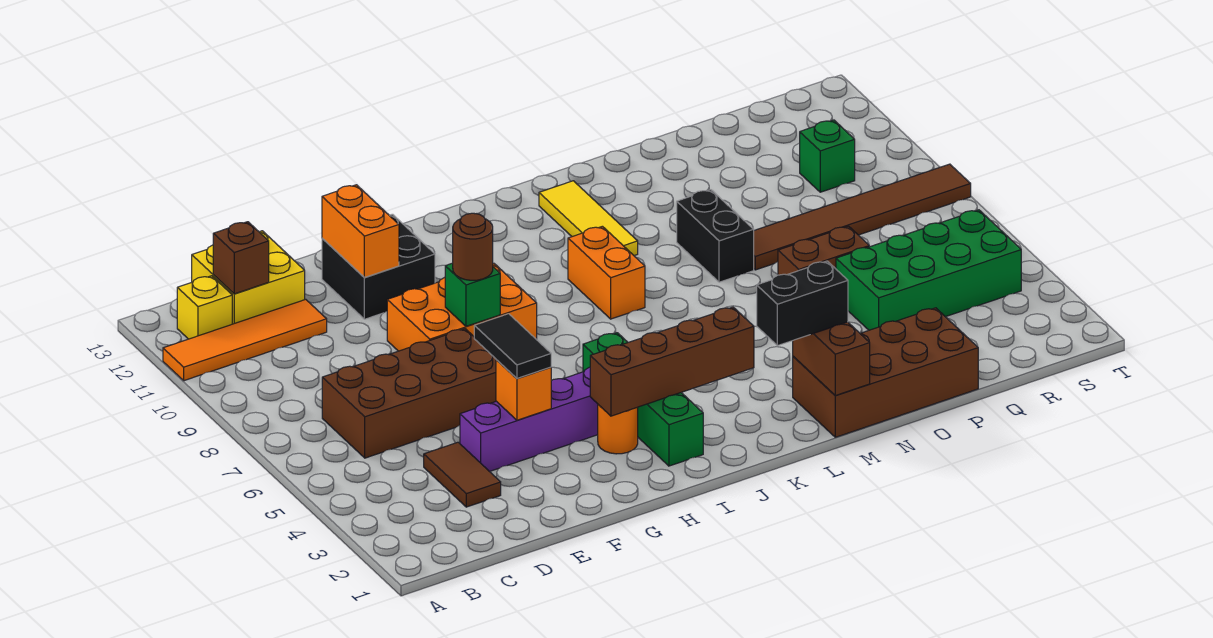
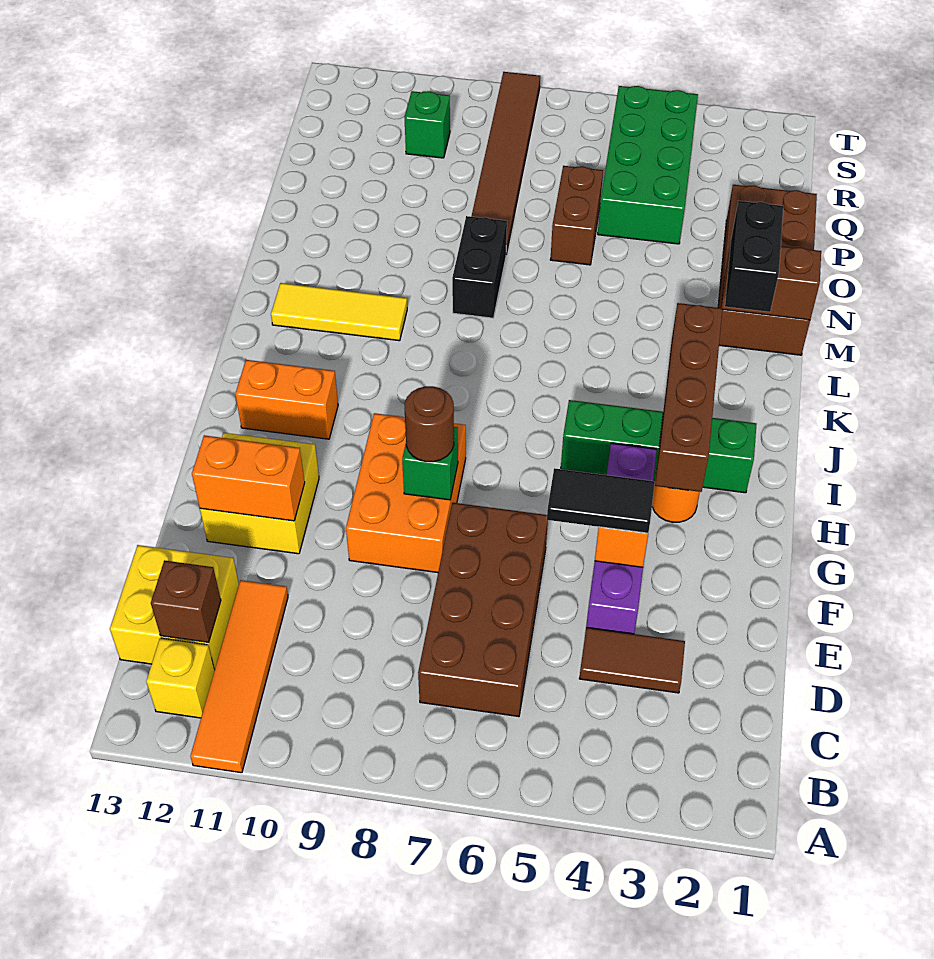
black 2x2 brick [322,214,435,319] -> yellow 2x2 brick [200,433,319,554]
orange 1x2 brick [568,226,645,319] -> orange 1x2 brick moved to [235,360,338,439]
black 1x2 brick [677,190,754,282] -> black 1x2 brick turned to [452,216,507,318]

